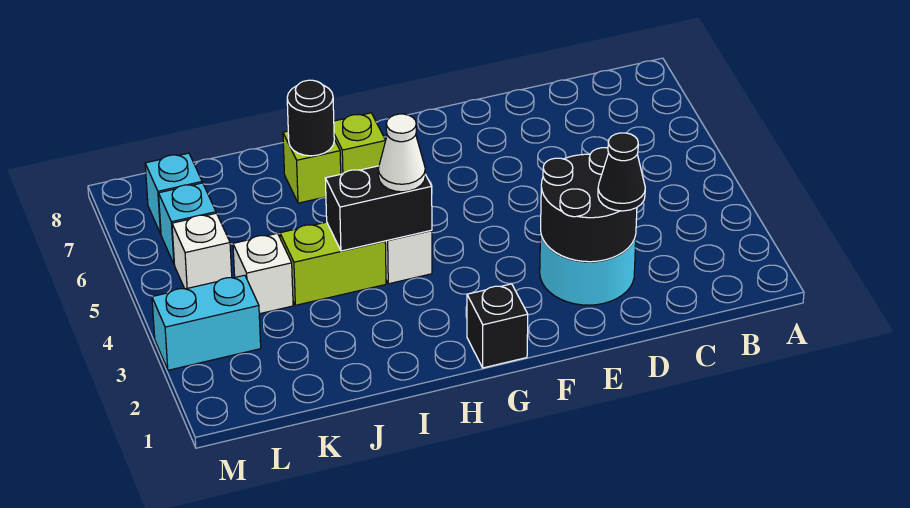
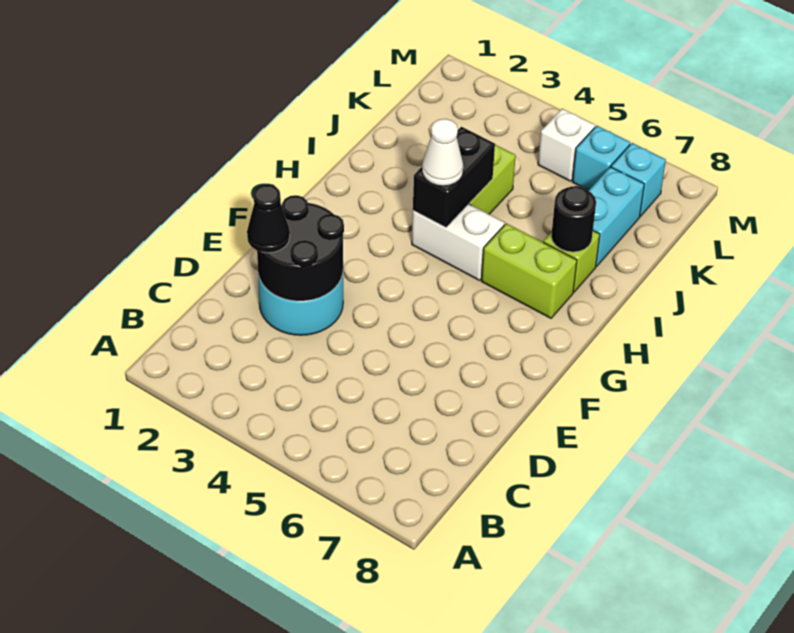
black 1x1 brick [467,284,528,368] -> none
lime 1x1 brick [334,113,386,174] -> lime 1x2 brick [481,223,577,318]
white 1x1 brick [233,233,293,314] -> none
cyan 1x2 brick [152,275,261,370] -> cyan 1x2 brick moved to [588,167,644,266]

